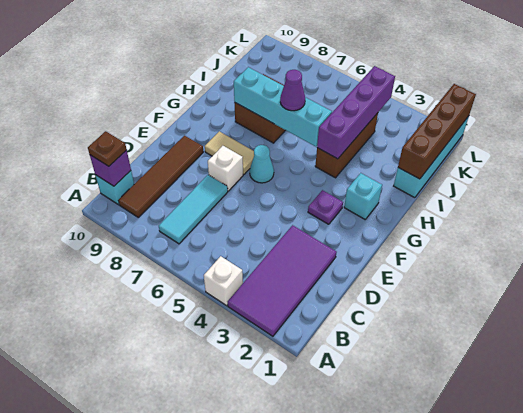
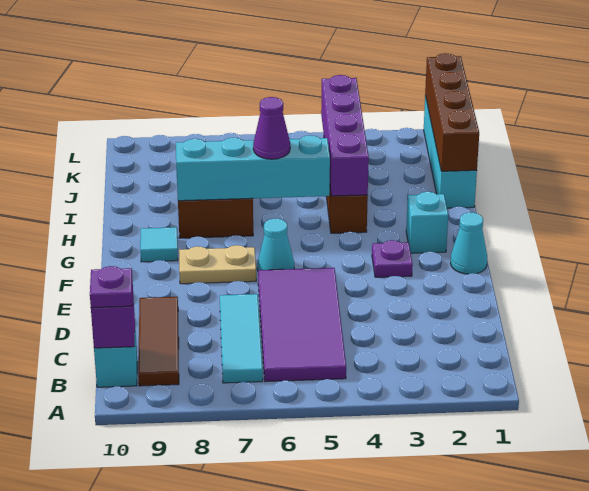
purple 2x4 tile [228,225,337,336] -> purple 2x4 tile moved to [258,268,346,382]
white 1x1 brick [204,256,243,306] -> none
brown 1x4 tile [118,136,203,217] -> brown 1x3 tile [138,297,179,386]
brown 1x1 plate [88,131,127,166] -> purple 1x1 plate [90,266,133,308]
white 1x1 brick [208,146,243,191] -> none
none -> cyan 1x1 cone [450,212,487,274]
tan 1x2 tile [205,131,254,175] -> tan 1x2 plate [179,245,256,284]
none -> cyan 1x1 tile [140,227,178,262]

